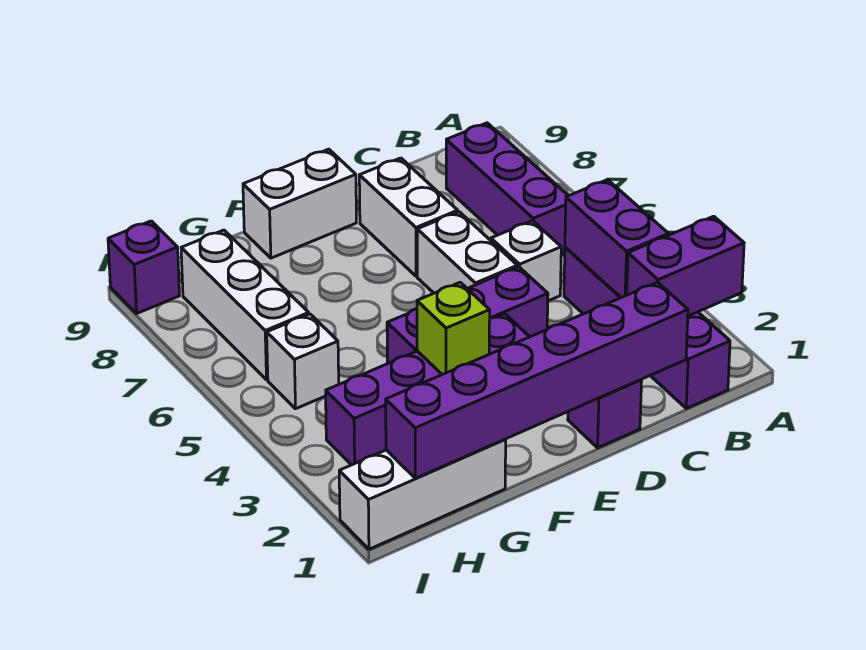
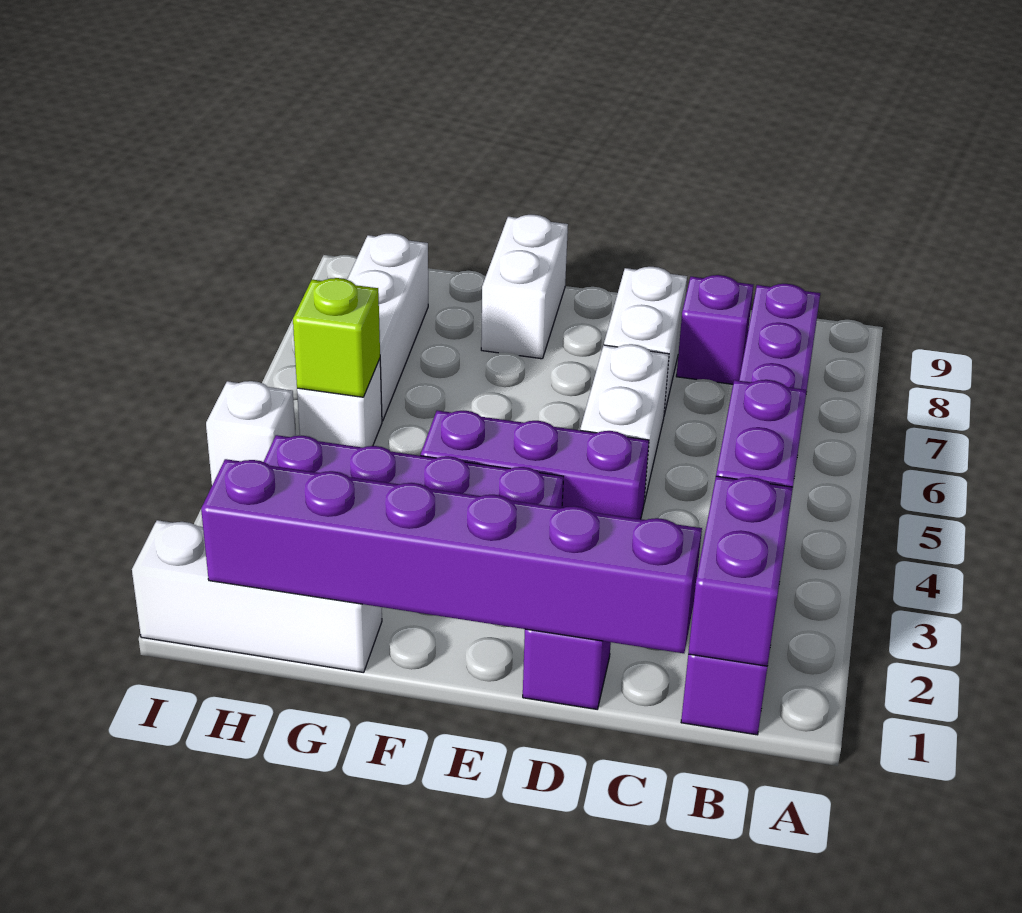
purple 1x2 brick [627,216,744,316] -> purple 1x2 brick turned to [688,476,793,666]
white 1x1 brick [491,221,561,301] -> white 1x1 brick moved to [206,381,296,485]
white 1x2 brick [243,149,356,258] -> white 1x2 brick turned to [481,215,568,359]
lime 1x1 brick [417,282,490,375] -> lime 1x1 brick moved to [293,278,380,397]
purple 1x1 brick [108,221,180,313] -> purple 1x1 brick moved to [676,275,753,384]

